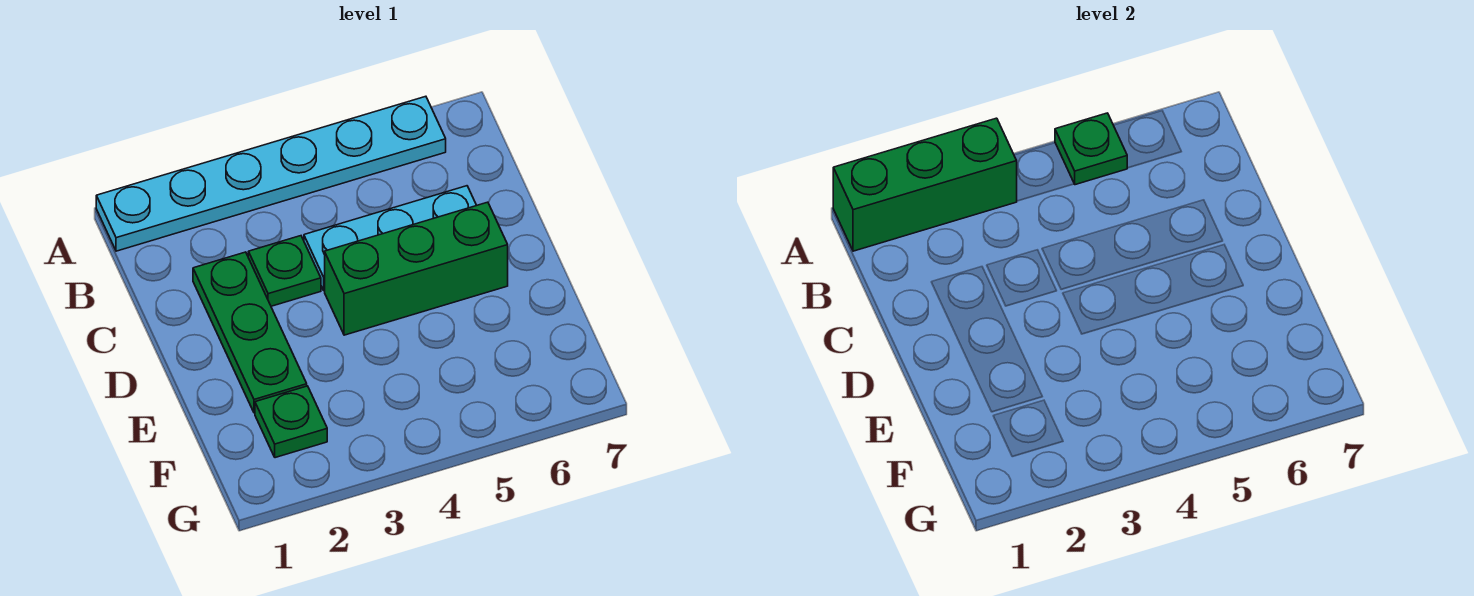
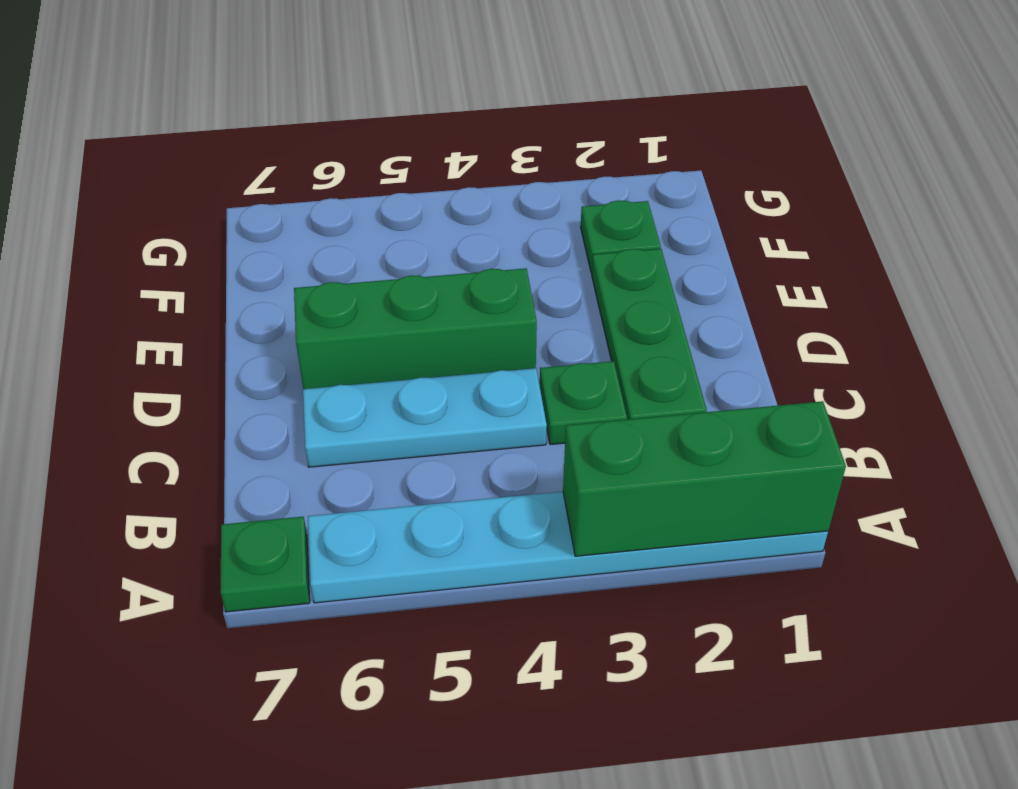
green 1x1 plate [1055,113,1127,185] -> green 1x1 plate moved to [220,517,310,612]

